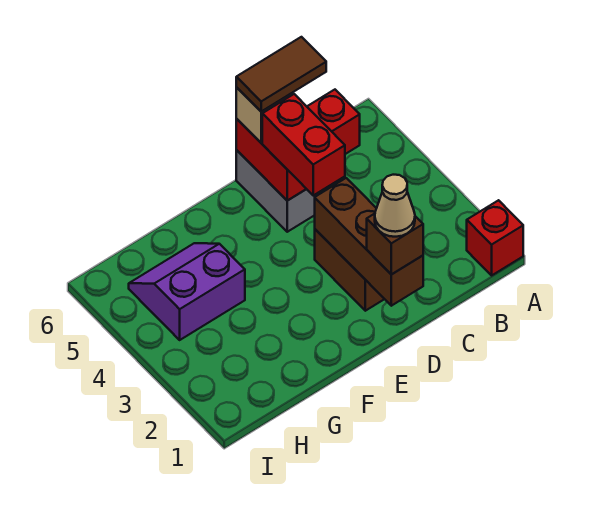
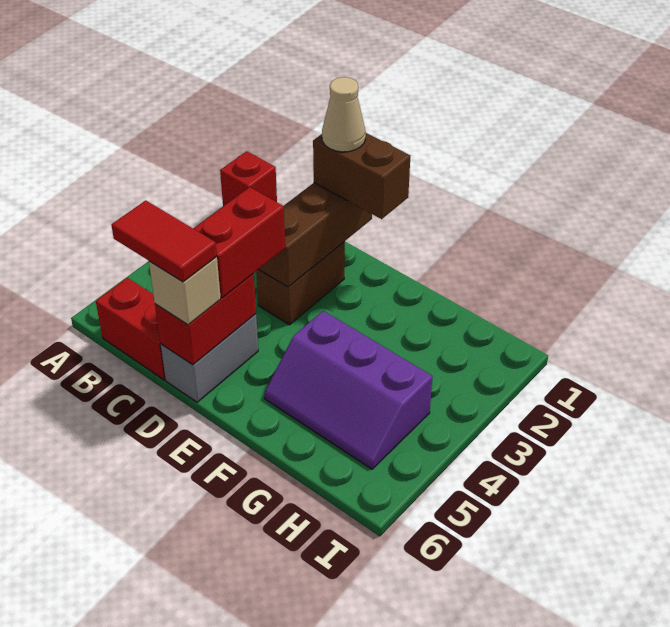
brown 1x2 tile [236,37,326,112] -> red 1x2 tile [111,200,217,282]
brown 1x1 brick [367,214,423,274] -> brown 1x2 brick [313,133,410,219]
purple 2x2 slope [129,243,245,340] -> purple 2x3 slope [265,311,433,469]

